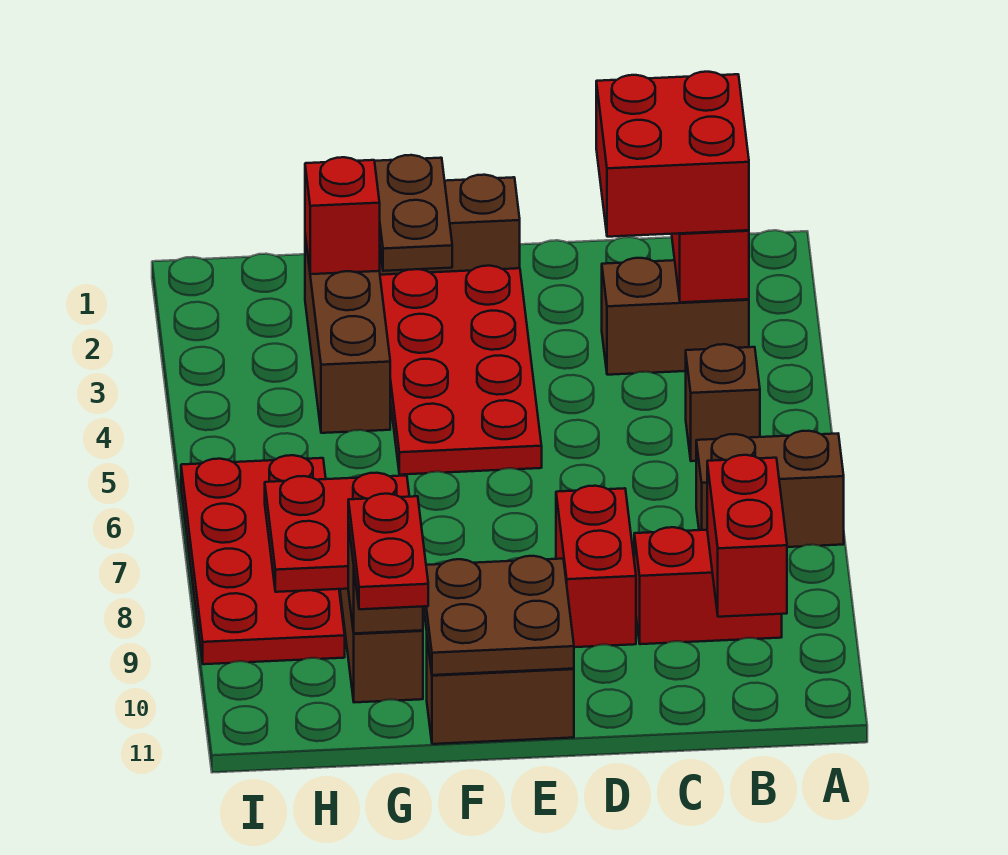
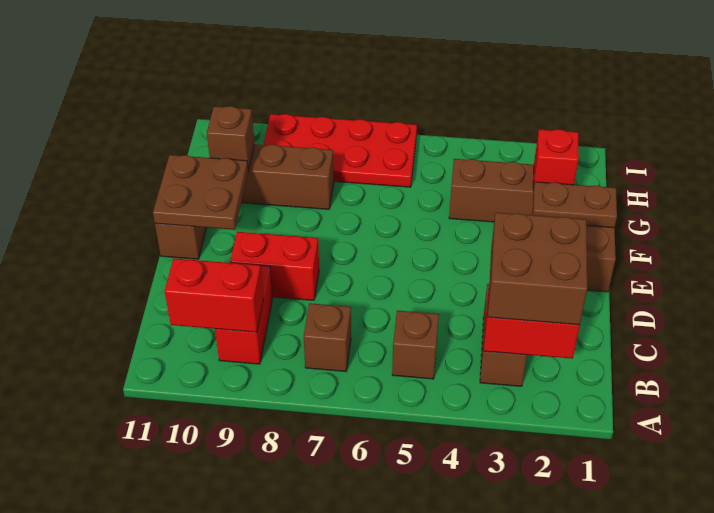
brown 1x2 brick [696,431,844,547] -> brown 1x1 brick [304,303,351,371]
red 2x2 brick [596,72,749,237] -> brown 2x2 brick [488,213,587,325]
red 2x4 plate [380,266,542,475] -> none
red 2x2 plate [265,473,409,592] -> none
red 1x2 plate [348,494,428,609] -> none

